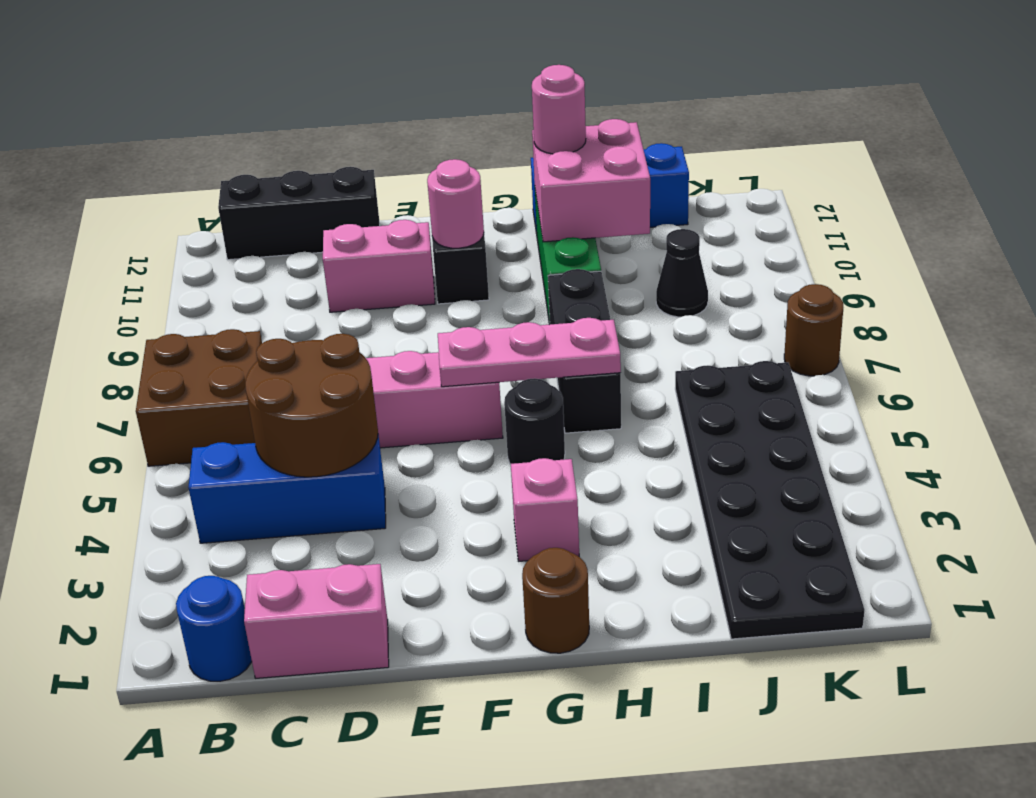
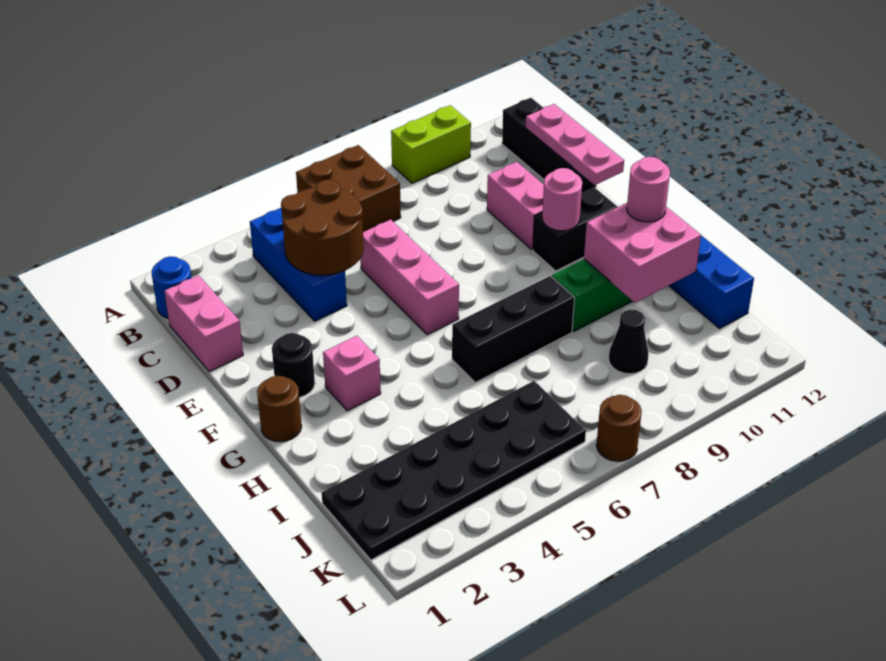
none -> lime 1x2 brick [391,105,471,183]
pink 1x3 plate [438,318,621,387] -> pink 1x3 plate moved to [525,104,624,185]
black 1x1 round brick [504,378,565,465] -> black 1x1 round brick moved to [272,333,315,397]

